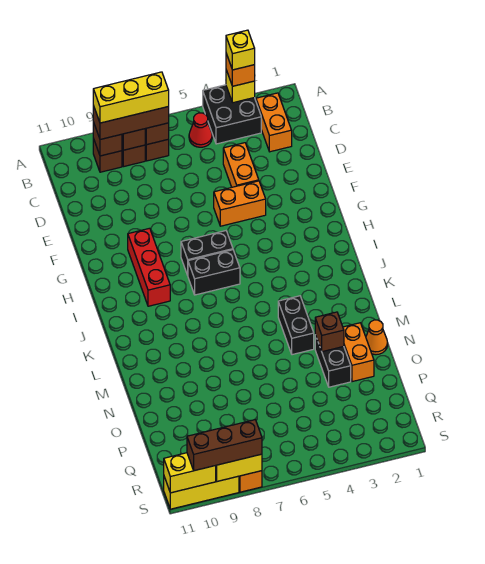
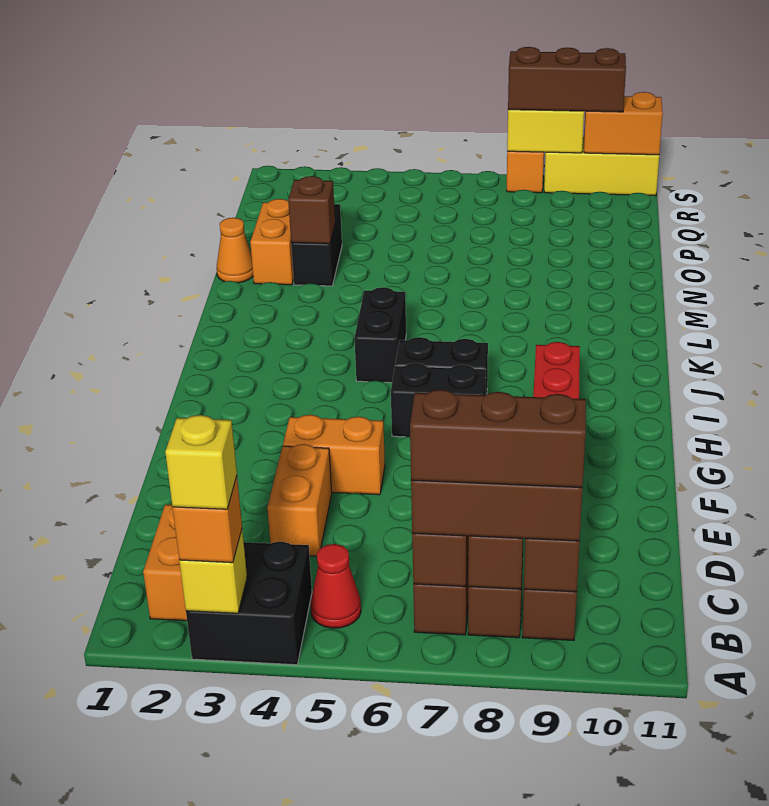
yellow 1x3 brick [93,72,169,123] -> brown 1x3 brick [410,390,586,488]
black 1x2 brick [278,296,314,355] -> black 1x2 brick moved to [354,287,406,383]
yellow 1x2 brick [164,453,216,493] -> orange 1x2 brick [584,92,663,155]

